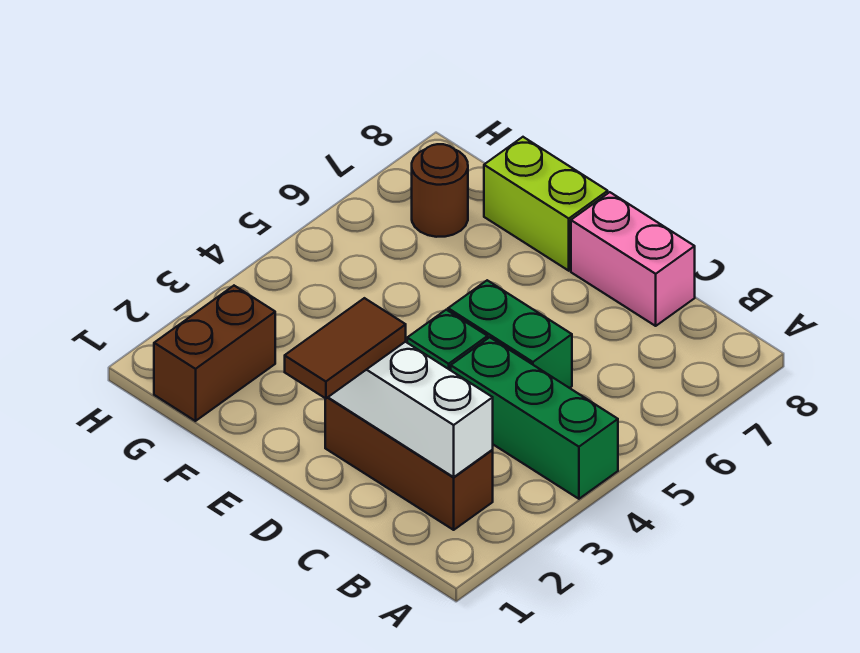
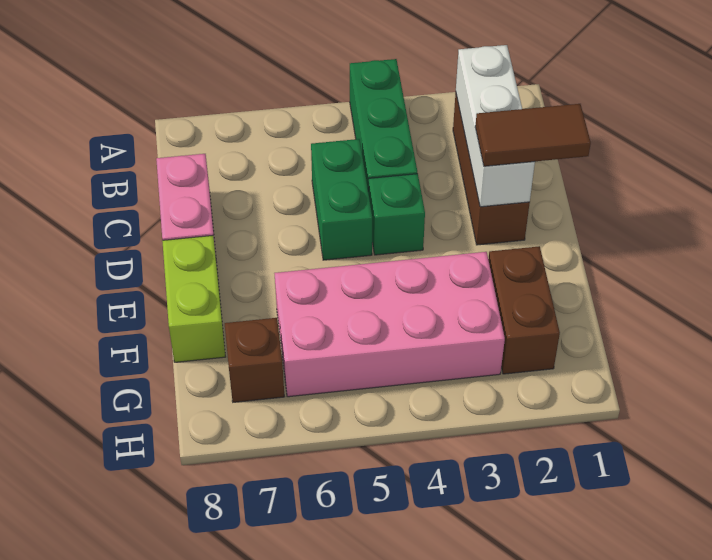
none -> pink 2x4 brick [274,252,505,397]
brown 1x2 brick [154,286,275,421] -> brown 1x2 brick turned to [488,246,560,374]
brown 1x1 round brick [412,144,468,237] -> brown 1x1 brick [225,318,284,402]

